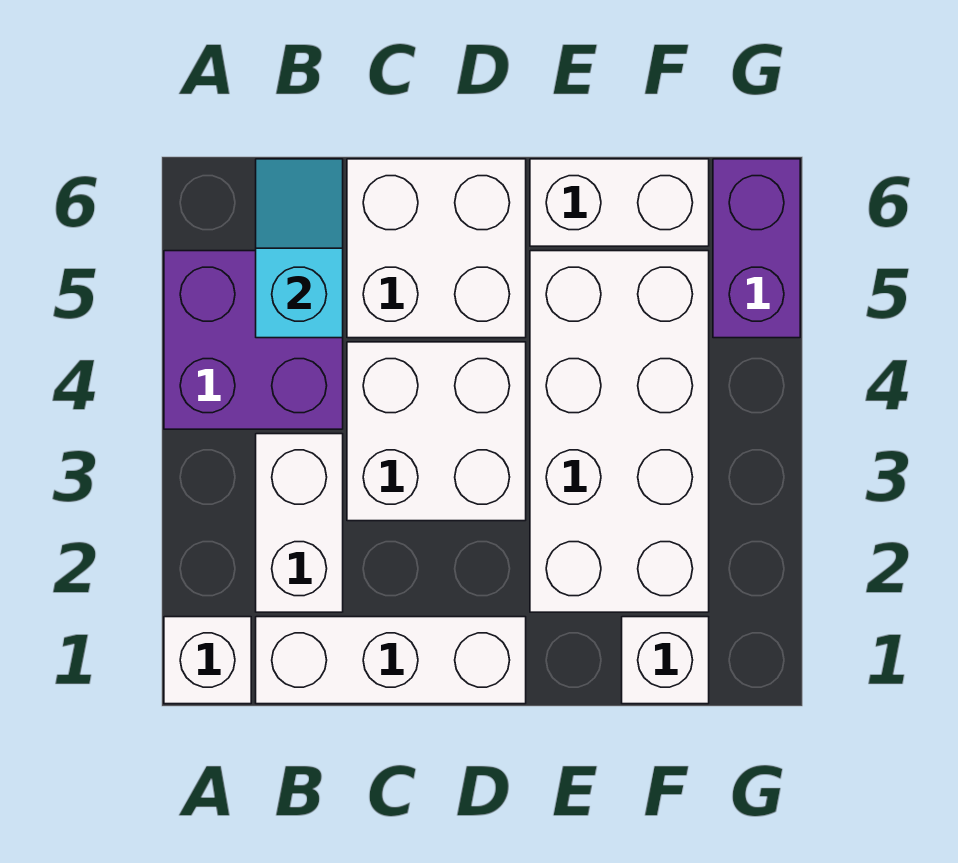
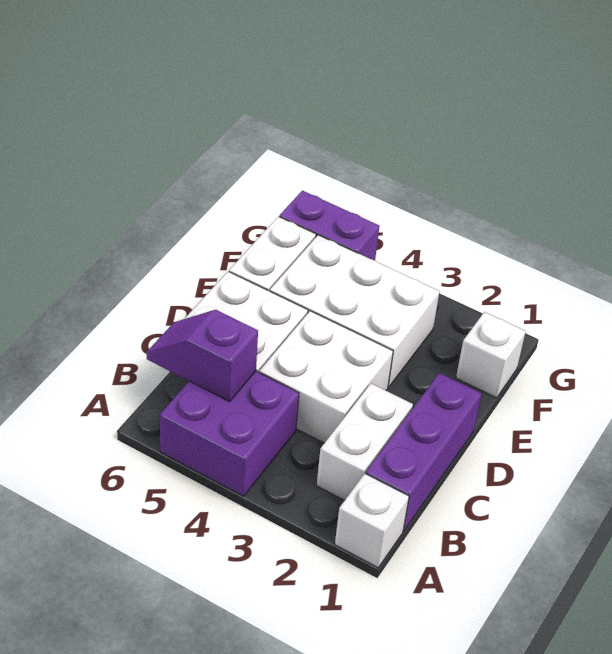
white 1x3 brick [256,617,526,704] -> purple 1x3 brick [366,373,482,531]
white 1x2 brick [256,434,343,612] -> white 1x2 brick turned to [317,384,413,500]
cyan 1x2 slope [256,159,343,338] -> purple 1x2 slope [147,310,258,401]
white 2x4 brick [530,251,709,612] -> white 2x3 brick [270,235,440,387]

